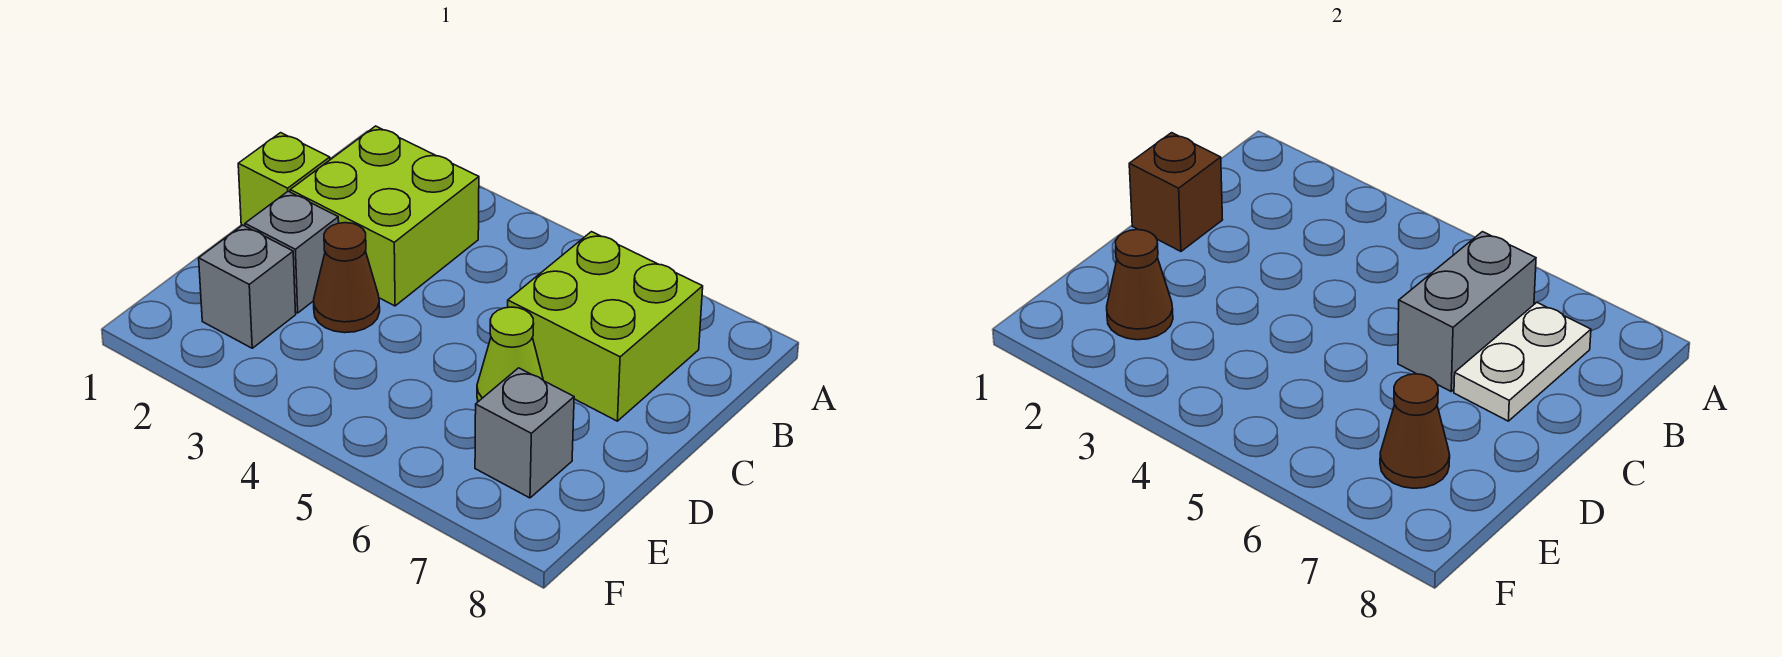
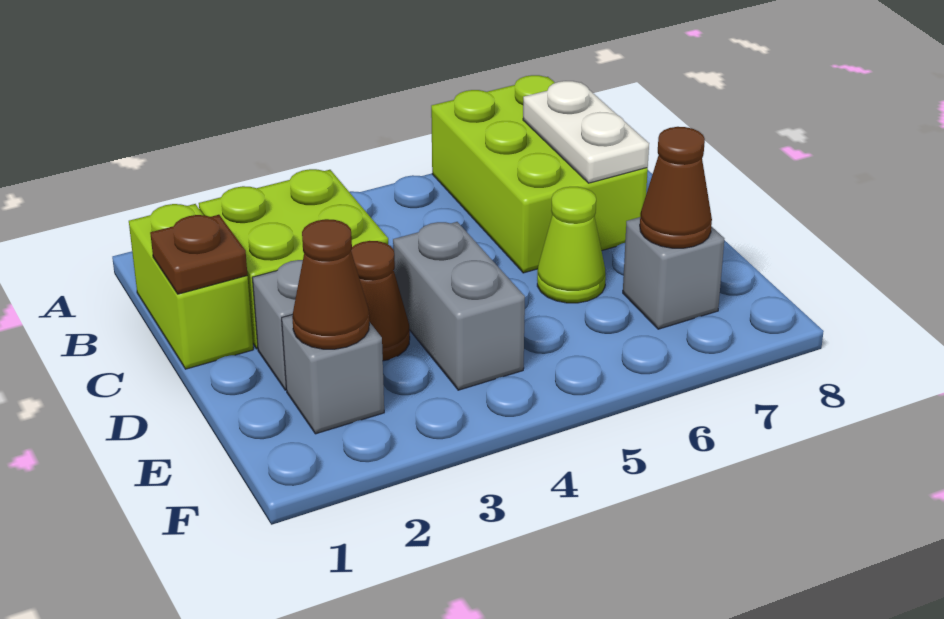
lime 2x2 brick [508,232,703,421] -> lime 2x3 brick [431,75,648,273]
grey 1x2 brick [1398,232,1536,391] -> grey 1x2 brick moved to [393,222,525,390]
lime 1x1 brick [238,133,330,226] -> lime 1x2 brick [129,204,253,369]
brown 1x1 brick [1129,133,1223,251] -> brown 1x1 plate [150,215,247,294]

